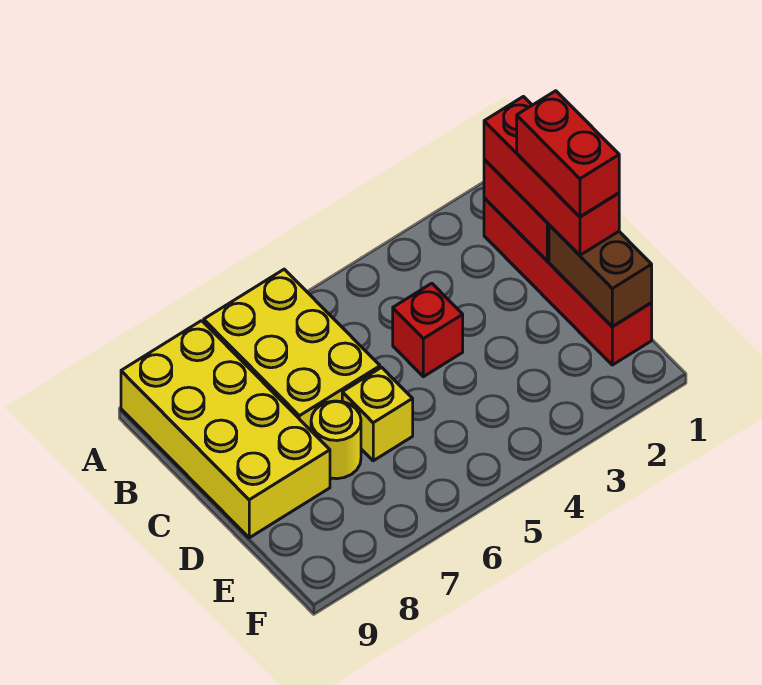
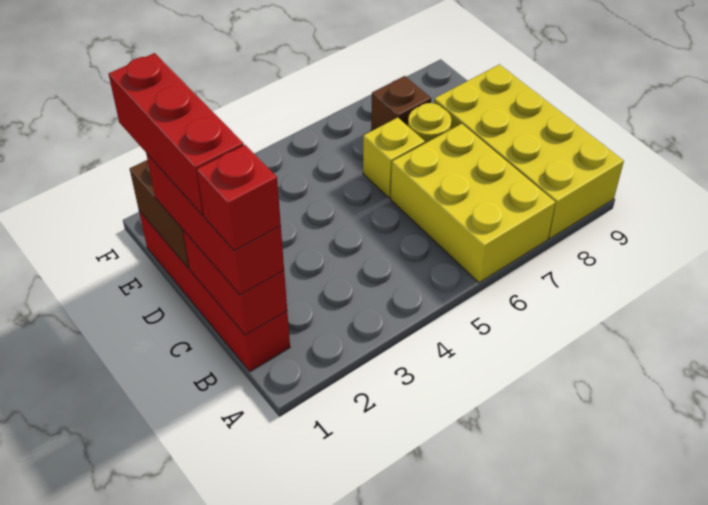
red 1x2 brick [517,91,619,217] -> red 1x3 brick [109,53,244,216]
red 1x1 brick [393,283,463,377] -> red 1x1 brick moved to [197,145,281,251]
none -> brown 1x1 brick [371,76,431,131]

